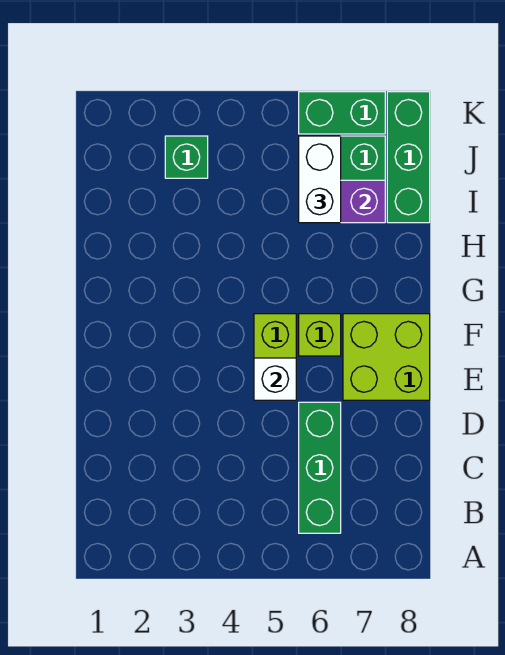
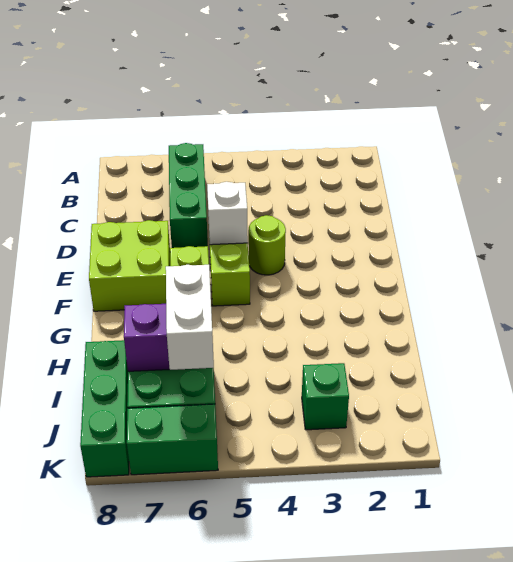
none -> lime 1x1 round brick [248,215,286,275]

